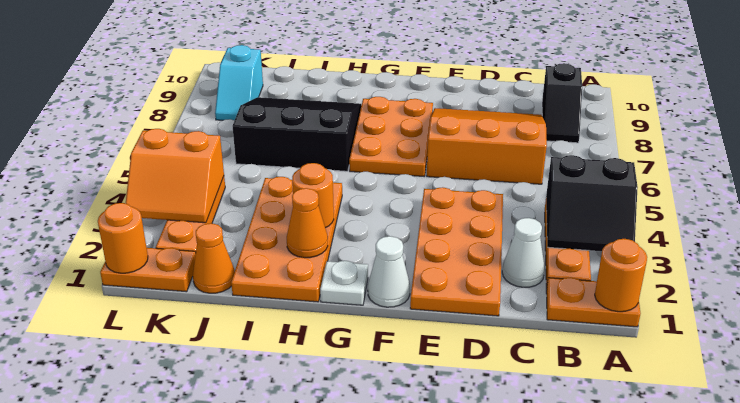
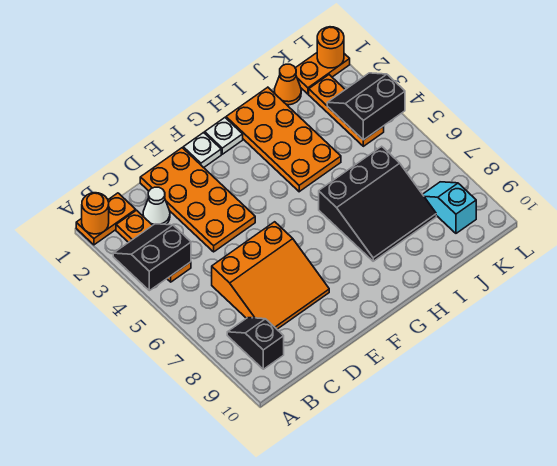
white 1x1 cone [368,236,410,307] -> white 1x1 plate [183,133,221,168]
orange 2x3 plate [349,97,433,176] -> none
orange 1x1 cone [287,188,328,258] -> none
orange 1x1 round brick [292,163,334,228] -> none
orange 2x2 slope [126,129,224,223] -> black 2x2 slope [327,73,405,140]

